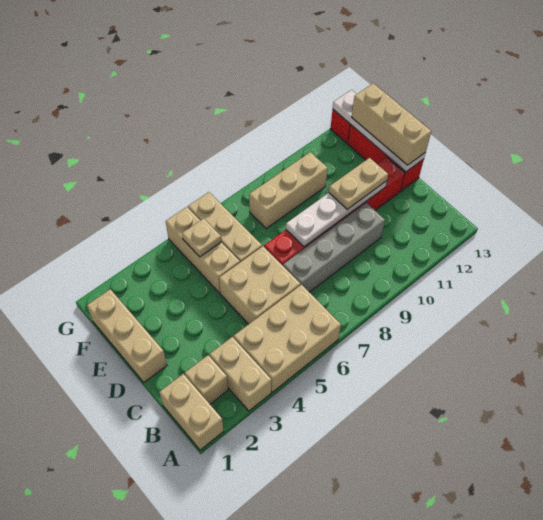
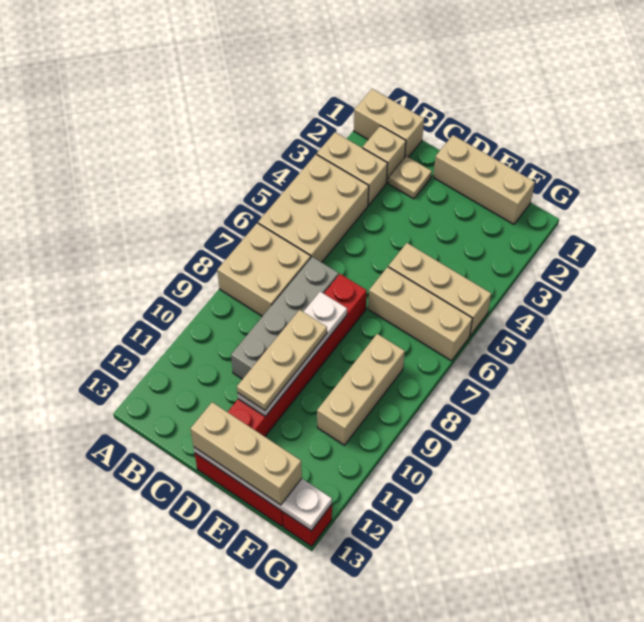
tan 2x2 brick [219,246,300,324] -> tan 2x2 brick moved to [217,223,311,316]
tan 1x2 plate [329,158,388,209] -> tan 1x3 plate [237,310,327,410]
tan 1x1 plate [182,218,221,257] -> tan 1x1 plate moved to [388,156,432,199]

